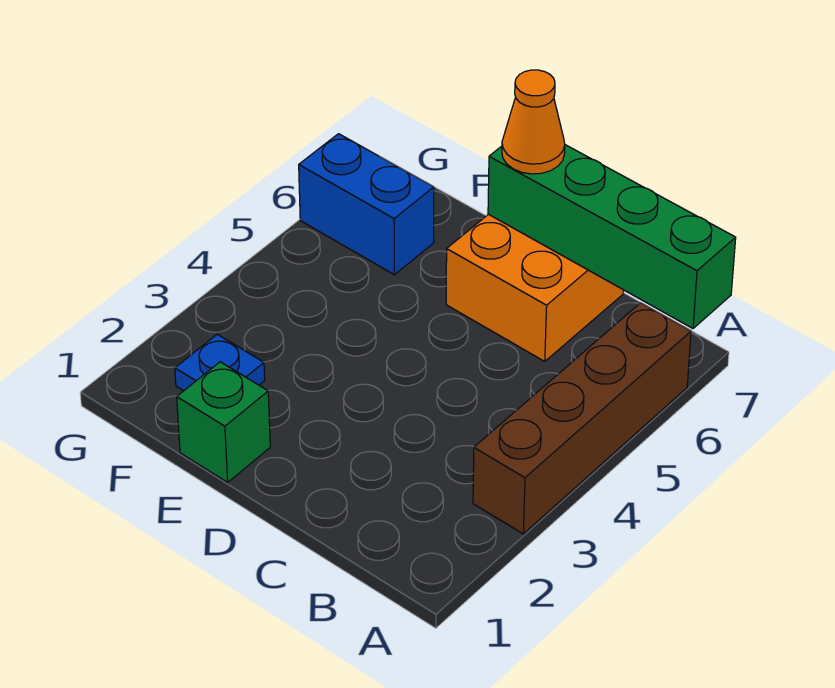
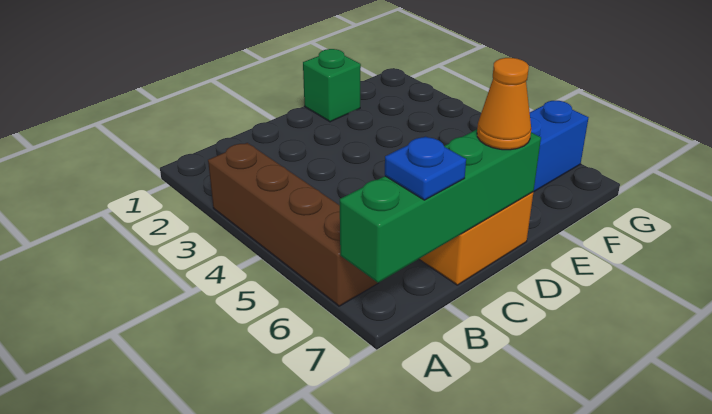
blue 1x1 plate [175,334,265,391] -> blue 1x1 plate moved to [385,136,466,200]

